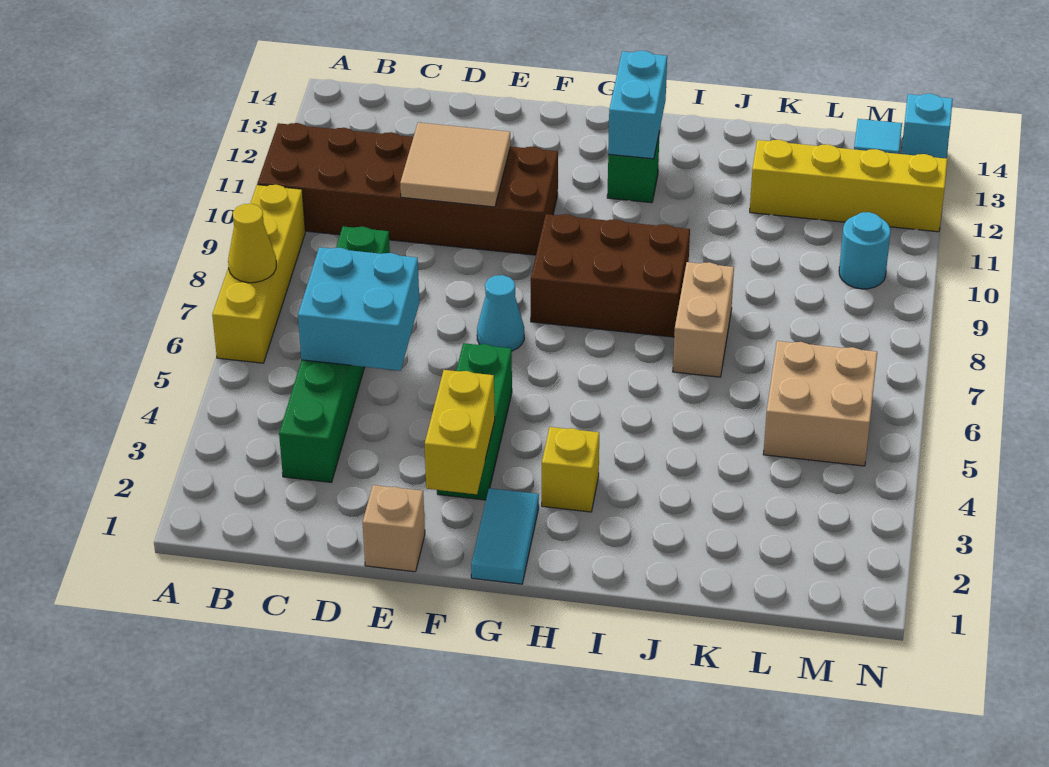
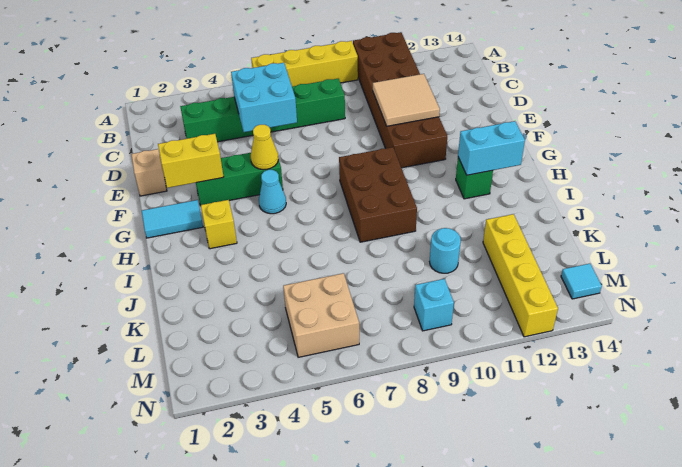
yellow 1x1 cone [228,204,276,283] -> yellow 1x1 cone moved to [251,125,278,170]
cyan 1x1 cone [477,275,524,351] -> cyan 1x1 cone moved to [259,170,286,214]
tan 1x2 brick [673,262,734,377] -> none
cyan 1x1 round brick [839,212,890,289] -> cyan 1x1 round brick moved to [430,228,461,273]
cyan 1x1 brick [901,94,953,158] -> cyan 1x1 brick moved to [414,279,454,331]

